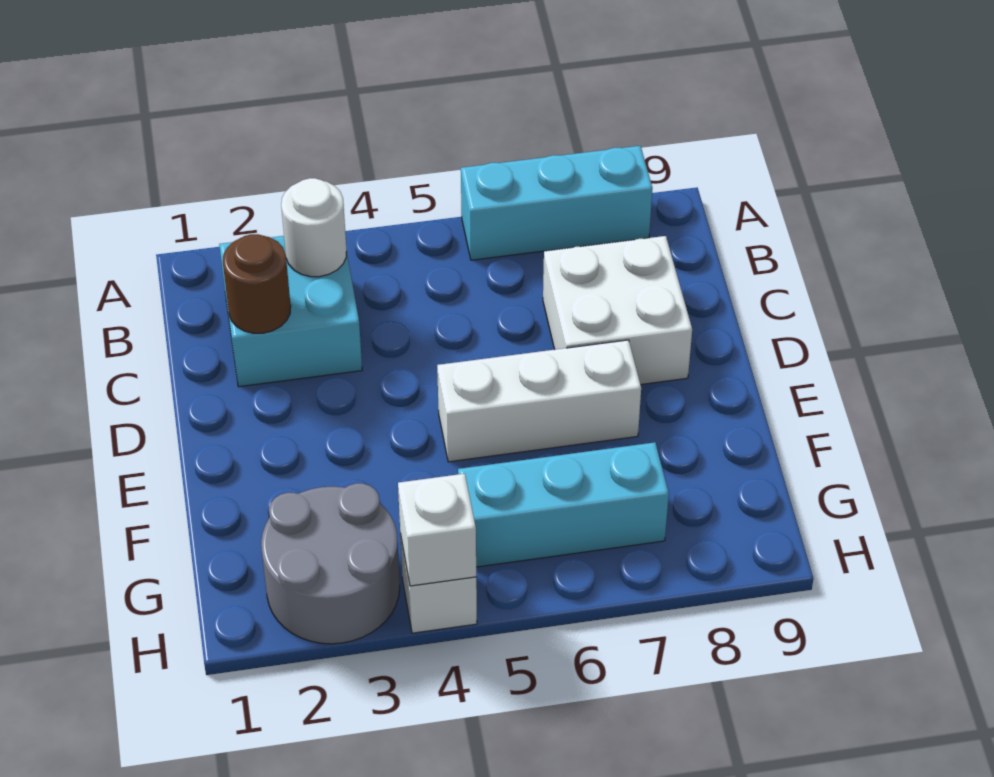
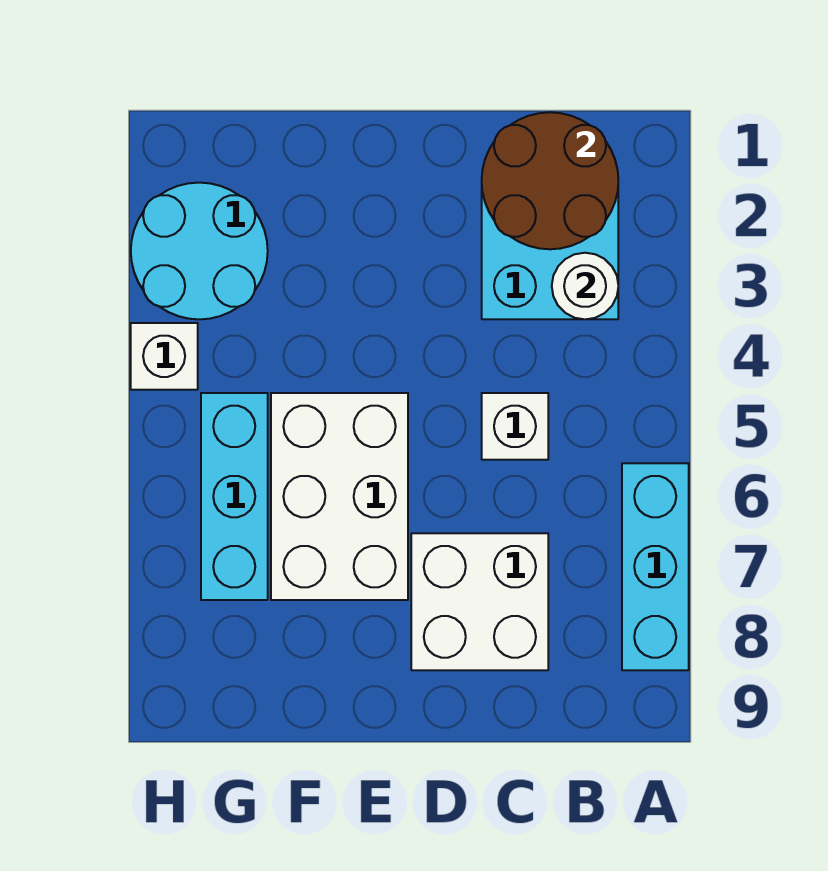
brown 1x1 round brick [223,234,291,333] -> brown 2x2 round brick [482,112,618,249]
white 1x3 brick [437,340,641,462] -> white 2x3 brick [271,393,408,600]
grey 2x2 round brick [261,483,400,644] -> cyan 2x2 round brick [131,183,268,319]
white 1x1 brick [398,474,476,586] -> white 1x1 brick moved to [482,393,548,460]

